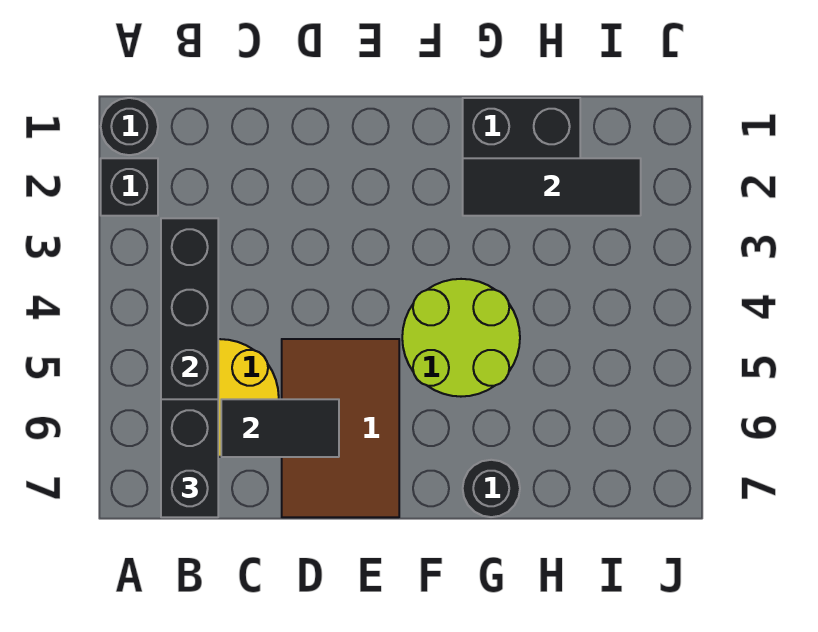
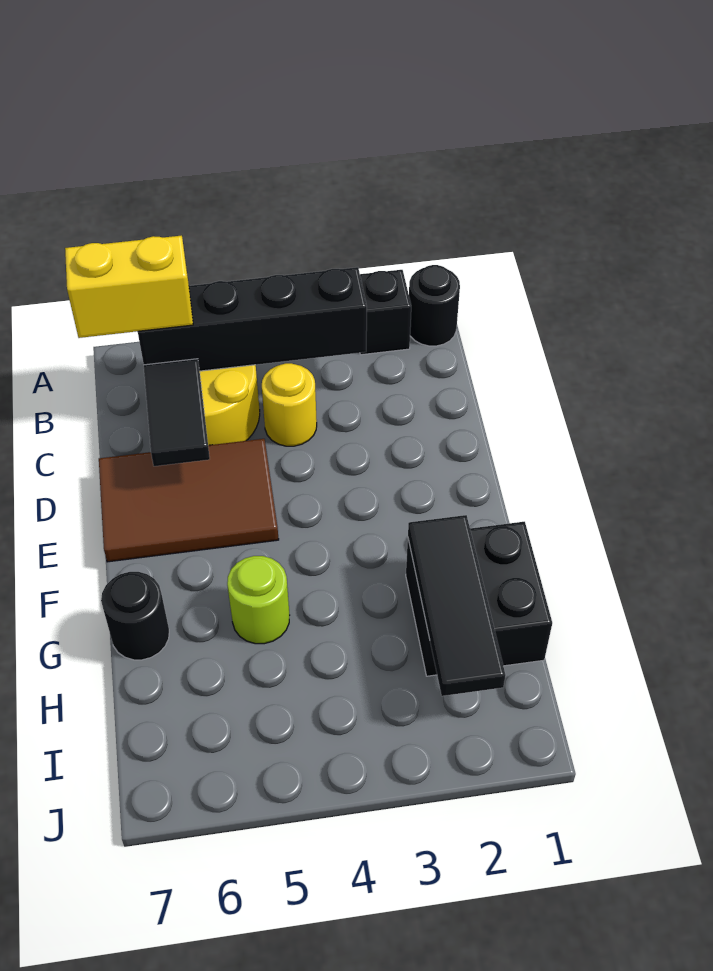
black 1x2 brick [161,399,218,517] -> yellow 1x2 brick [65,236,193,338]
none -> yellow 1x1 round brick [262,363,317,446]
lime 2x2 round brick [402,279,520,397] -> lime 1x1 round brick [227,556,290,644]

